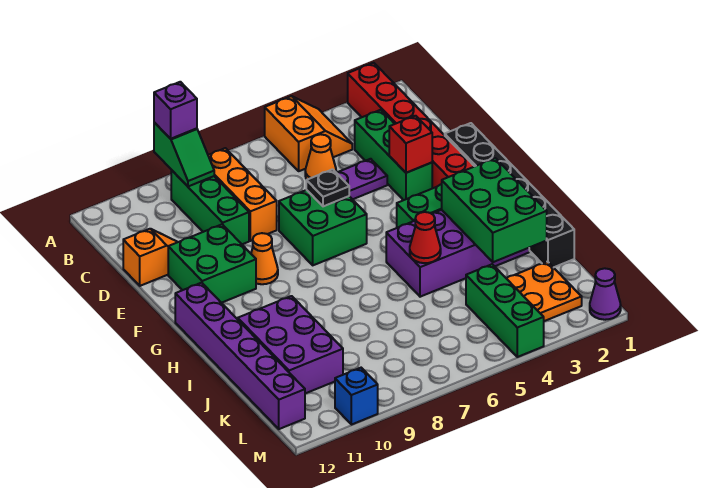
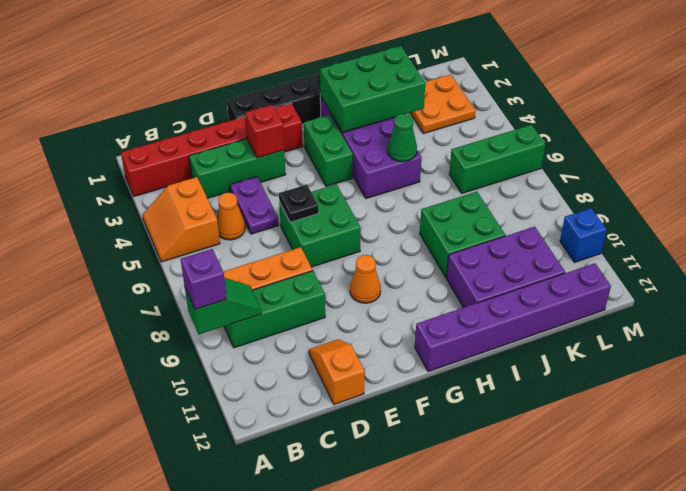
orange 2x2 slope [265,96,352,171] -> orange 2x2 slope turned to [142,177,220,262]
green 2x2 brick [168,224,256,303] -> green 2x2 brick moved to [420,192,505,278]
red 1x1 cone [410,212,441,263] -> green 1x1 cone [388,114,417,162]
green 1x3 brick [466,264,544,357] -> green 1x3 brick moved to [449,125,545,193]
purple 1x1 cone [590,268,621,320] -> none

